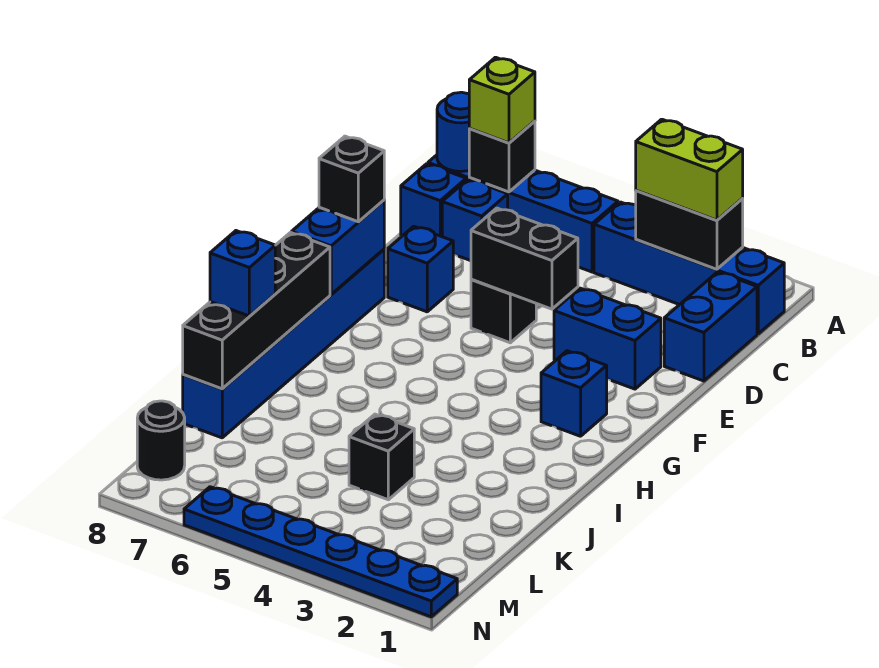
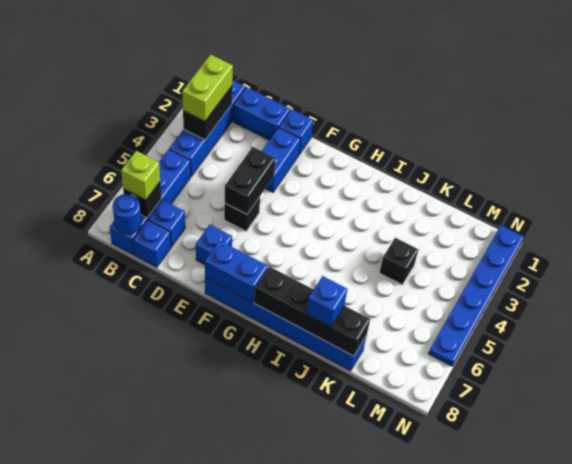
black 1x1 brick [319,136,384,222] -> none
blue 1x1 brick [541,351,607,436] -> blue 1x1 brick moved to [279,109,313,155]
black 1x1 round brick [137,401,185,480] -> none

